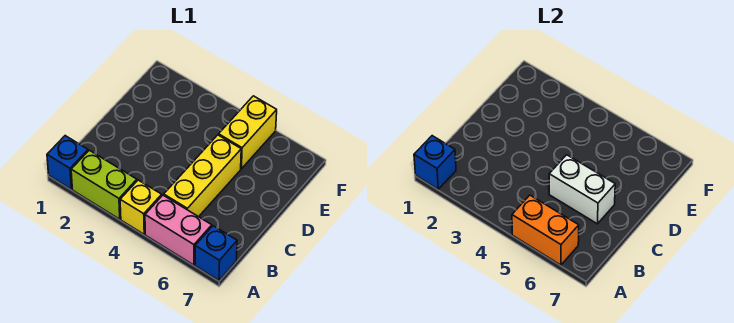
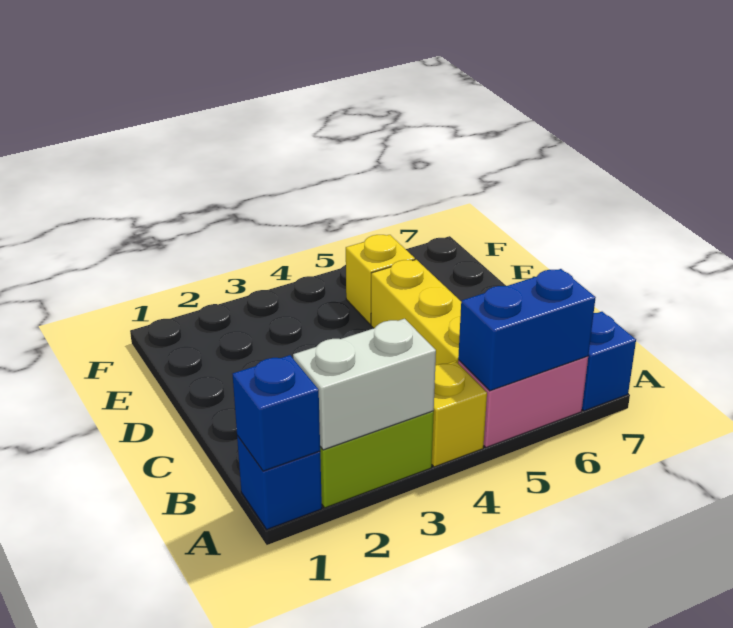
orange 1x2 brick [512,195,579,265] -> blue 1x2 brick [458,269,596,391]
white 1x2 brick [549,155,615,224] -> white 1x2 brick moved to [293,319,436,450]
yellow 1x2 brick [219,96,277,169] -> yellow 1x1 brick [346,235,415,324]

